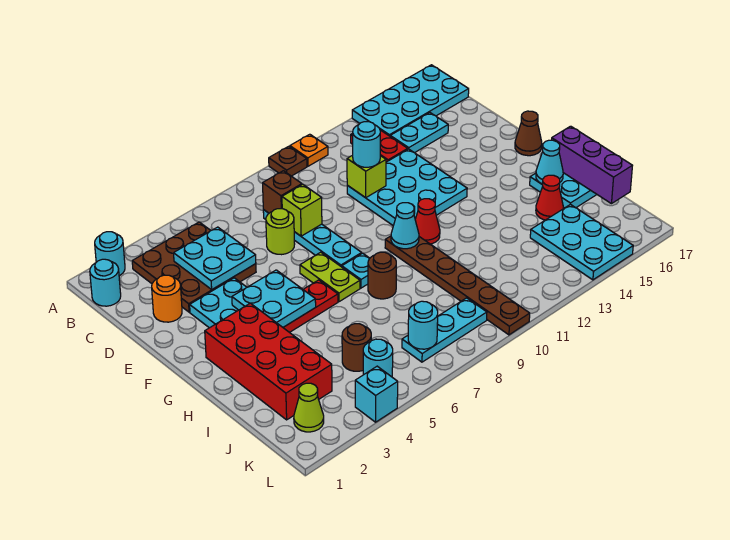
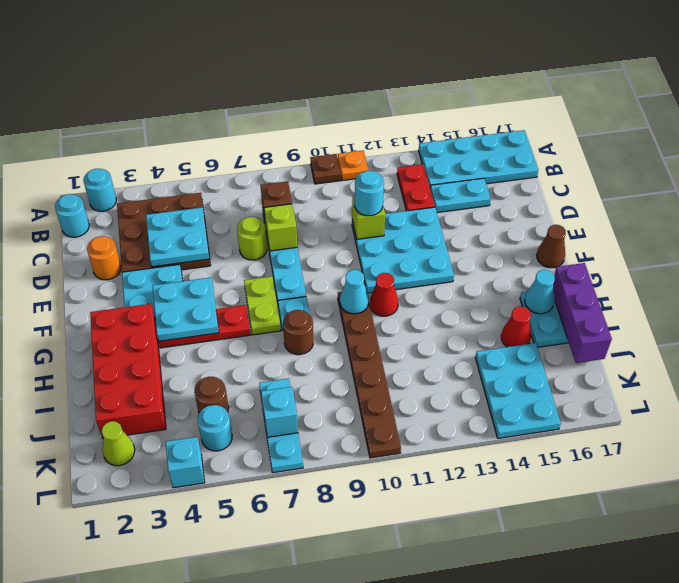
cyan 1x3 plate [402,298,487,362] -> cyan 1x3 plate turned to [259,379,303,473]
cyan 1x1 round brick [408,301,438,349] -> cyan 1x1 brick [261,387,298,437]

